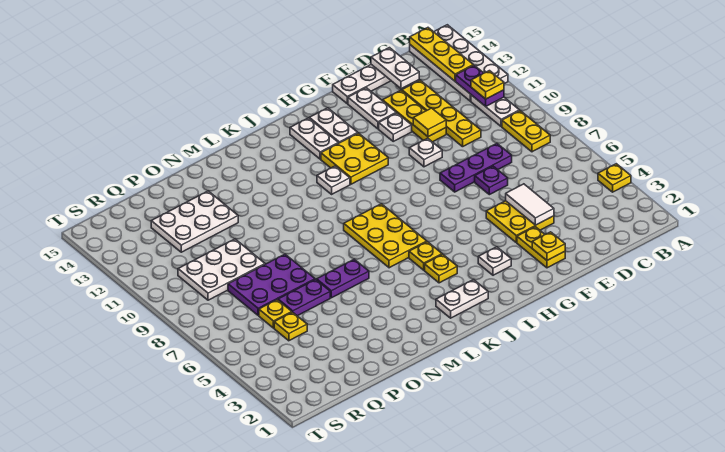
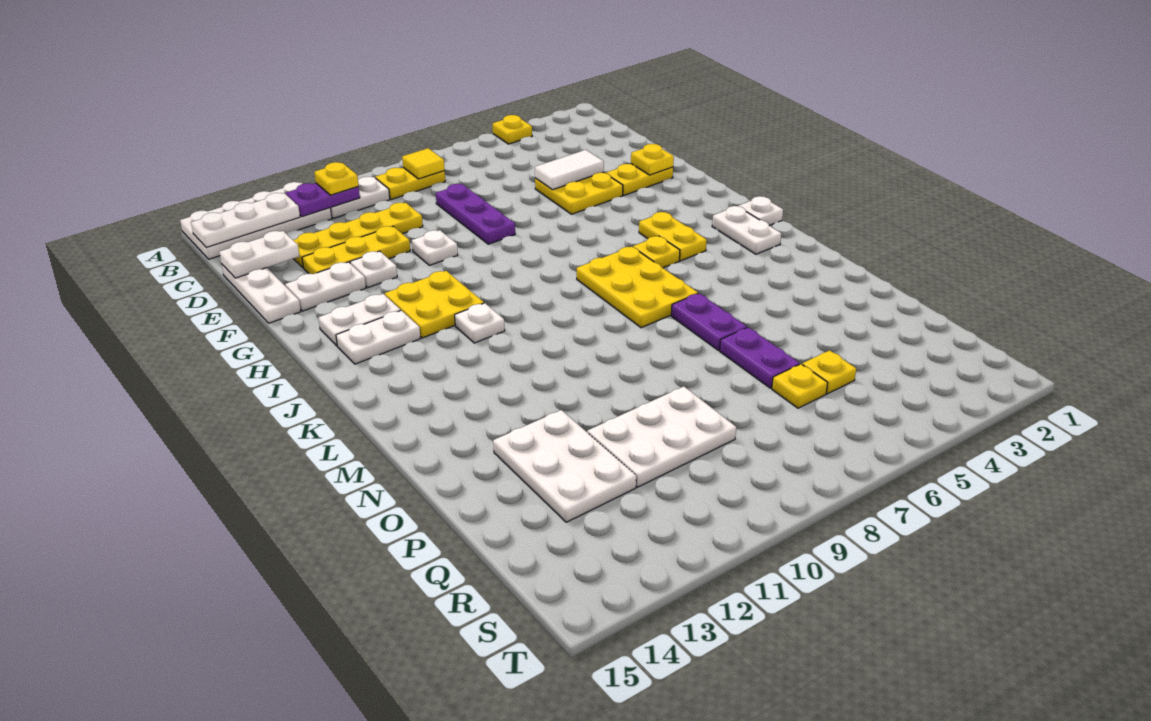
yellow 1x3 plate [410,28,473,81] -> white 1x3 plate [191,193,300,248]
purple 1x1 plate [475,166,508,195] -> none
yellow 1x1 tile [413,108,446,137] -> yellow 1x1 tile moved to [402,148,445,179]
white 1x1 plate [478,247,511,275] -> white 1x1 plate moved to [739,196,783,225]
yellow 1x1 plate [425,254,457,283] -> yellow 1x2 plate [639,212,707,261]
yellow 2x3 plate [344,204,427,268] -> yellow 2x3 plate turned to [577,247,698,328]
purple 2x3 plate [228,254,315,315] -> none
white 2x3 plate [178,239,265,300] -> white 2x3 plate turned to [587,387,736,487]

